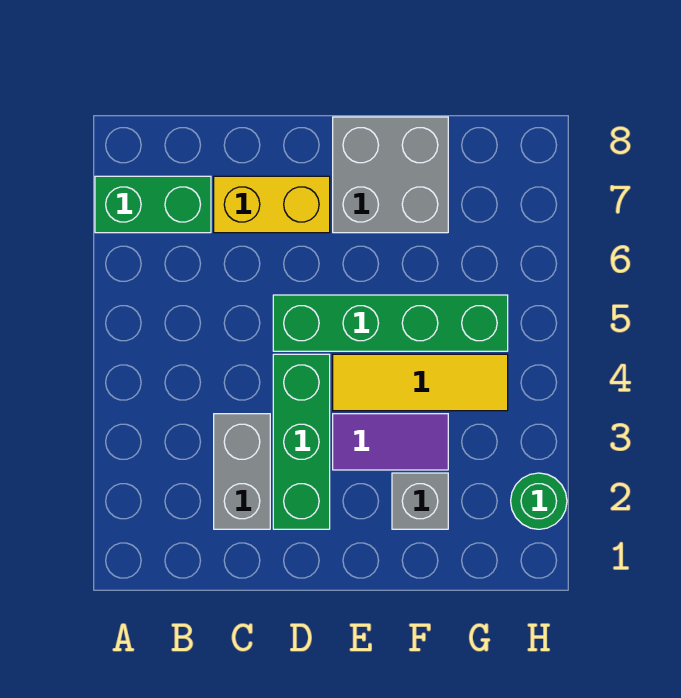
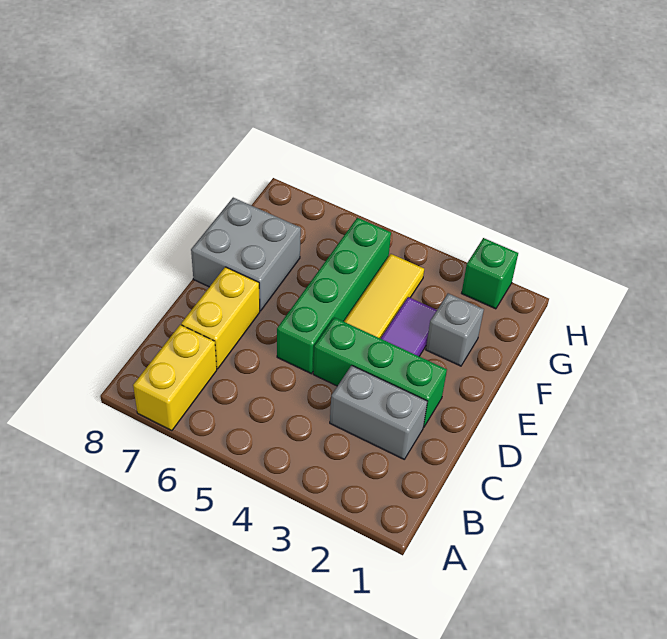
green 1x2 brick [95,176,211,233] -> yellow 1x2 brick [133,325,217,431]
green 1x1 round brick [511,473,567,529] -> green 1x1 brick [462,238,518,309]

